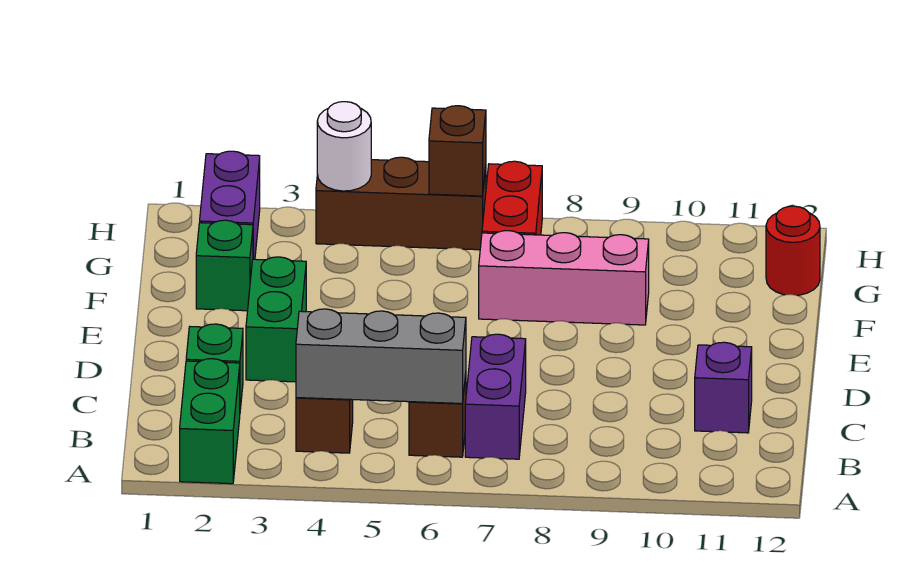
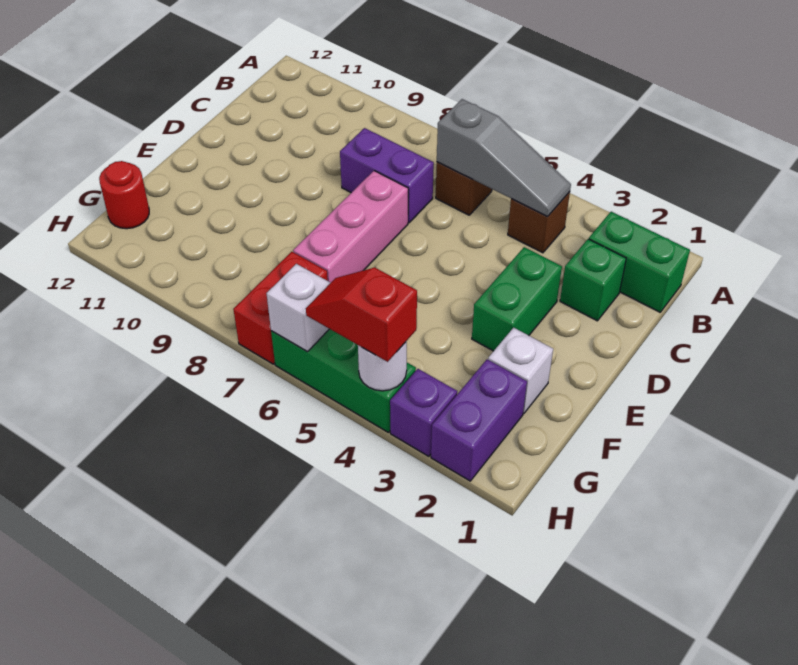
green 1x2 brick [180,359,240,484] -> green 1x2 brick turned to [589,212,690,312]
grey 1x3 brick [296,309,466,404] -> grey 1x3 slope [437,99,571,217]
purple 1x2 brick [465,334,526,459] -> purple 1x2 brick turned to [340,128,434,223]
purple 1x1 brick [695,342,752,433] -> purple 1x1 brick moved to [390,369,457,457]
green 1x1 brick [196,220,253,311] -> white 1x1 brick [488,328,553,413]
pink 1x3 brick [479,231,649,325] -> pink 1x3 brick turned to [293,171,408,283]
brown 1x3 brick [316,157,486,250] -> green 1x3 brick [271,329,416,433]
none -> red 1x2 slope [306,268,417,362]
brown 1x1 brick [429,106,486,196] -> white 1x1 brick [267,264,330,352]

